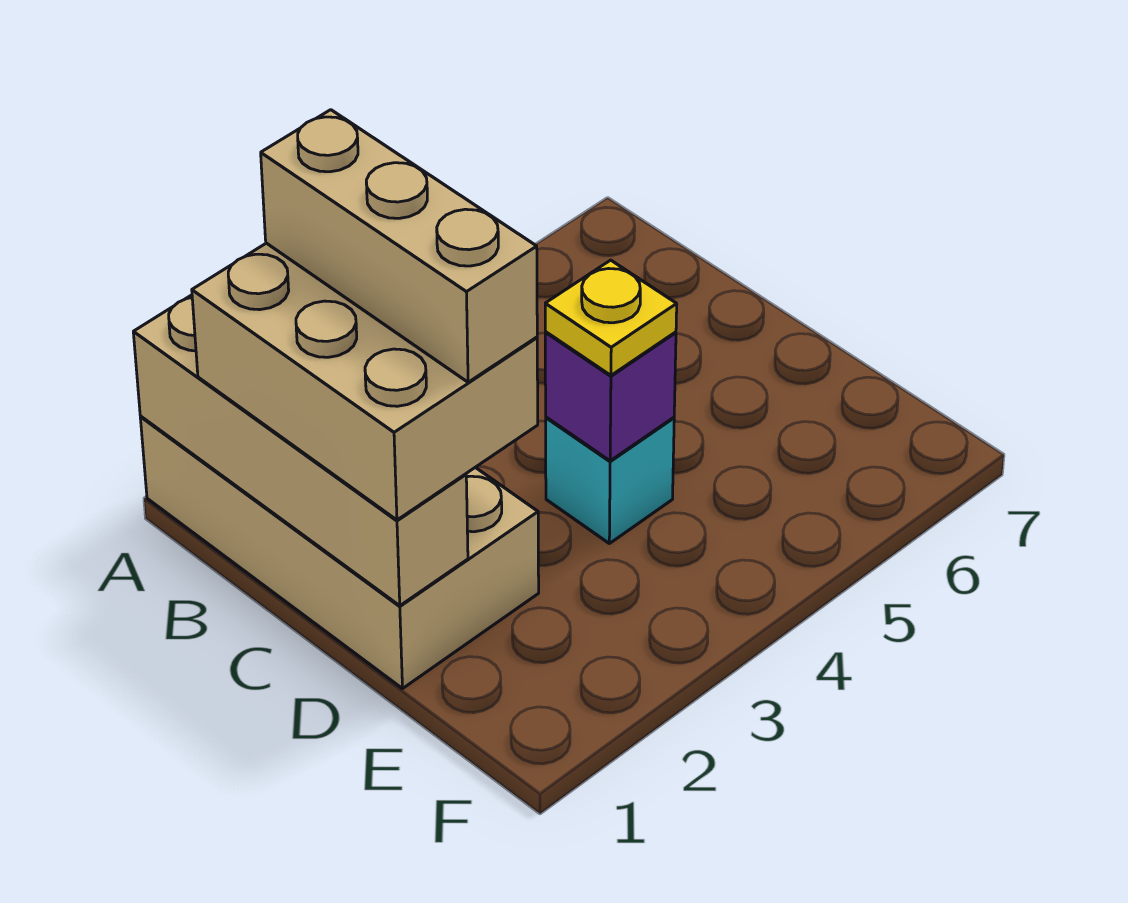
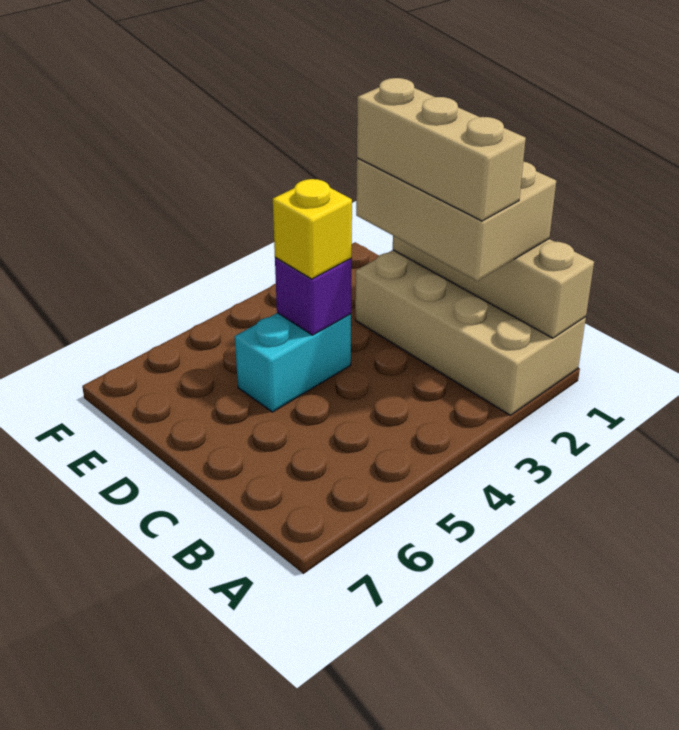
cyan 1x1 brick [546,417,674,543] -> cyan 1x2 brick [235,313,351,412]
yellow 1x1 plate [545,260,677,375] -> yellow 1x1 brick [273,179,352,279]

